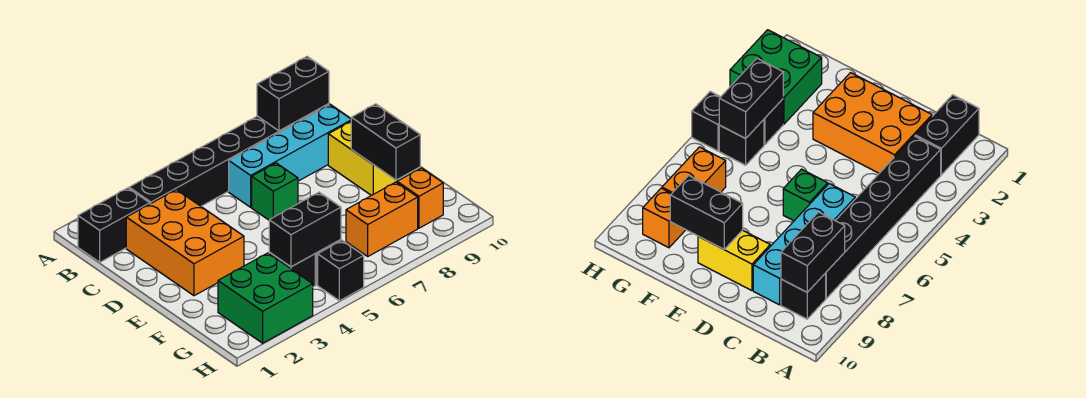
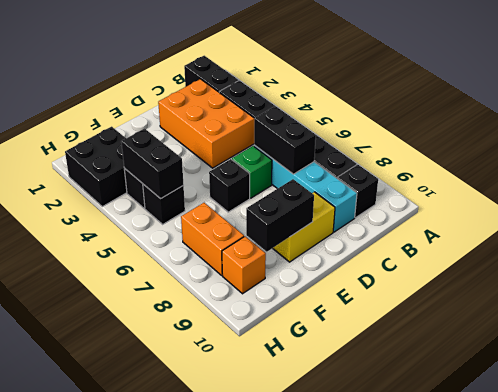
black 1x2 brick [257,57,329,131] -> black 1x2 brick moved to [254,106,316,174]
orange 2x3 brick [126,190,244,296] -> orange 2x3 brick turned to [158,79,254,168]
green 2x2 brick [218,253,313,343] -> black 2x2 brick [65,127,127,207]
black 1x1 brick [318,241,364,301] -> black 1x1 brick moved to [209,159,250,212]

